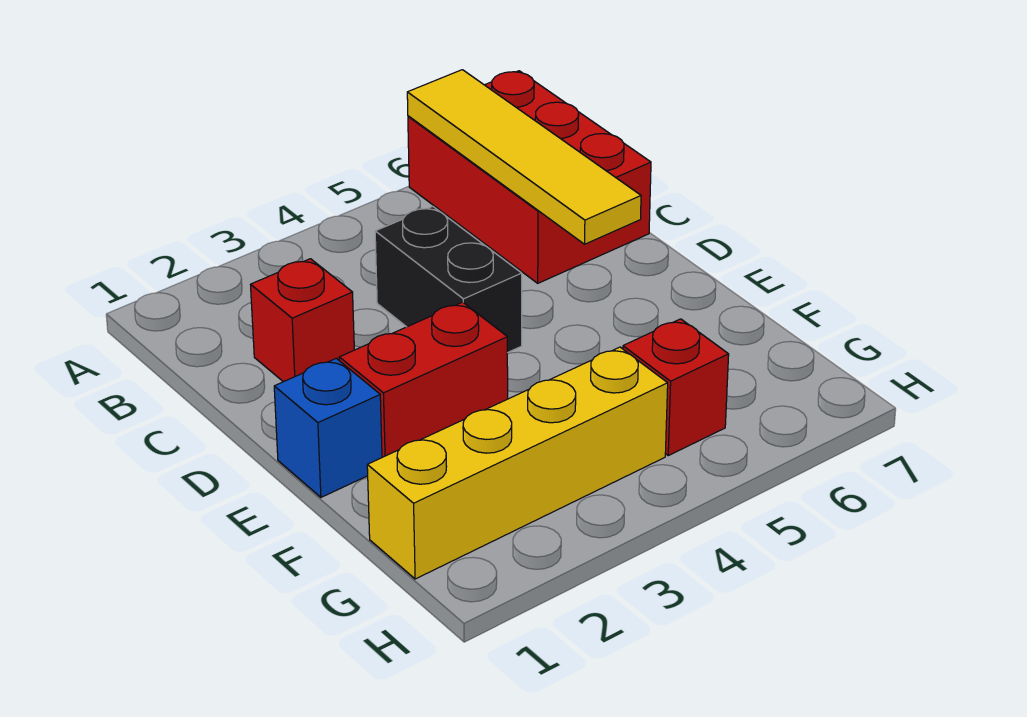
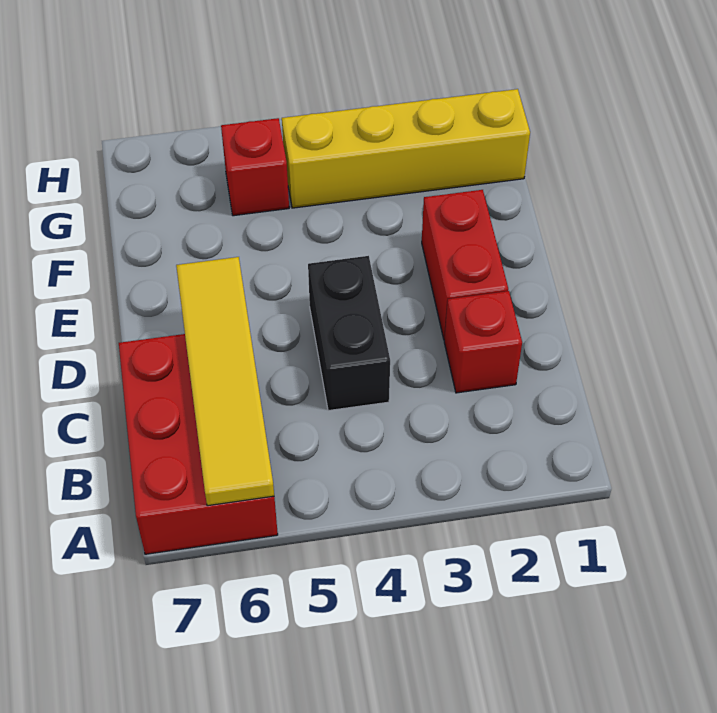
blue 1x1 brick [274,358,382,497] -> none
red 1x2 brick [339,302,508,457] -> red 1x2 brick turned to [422,190,508,340]

